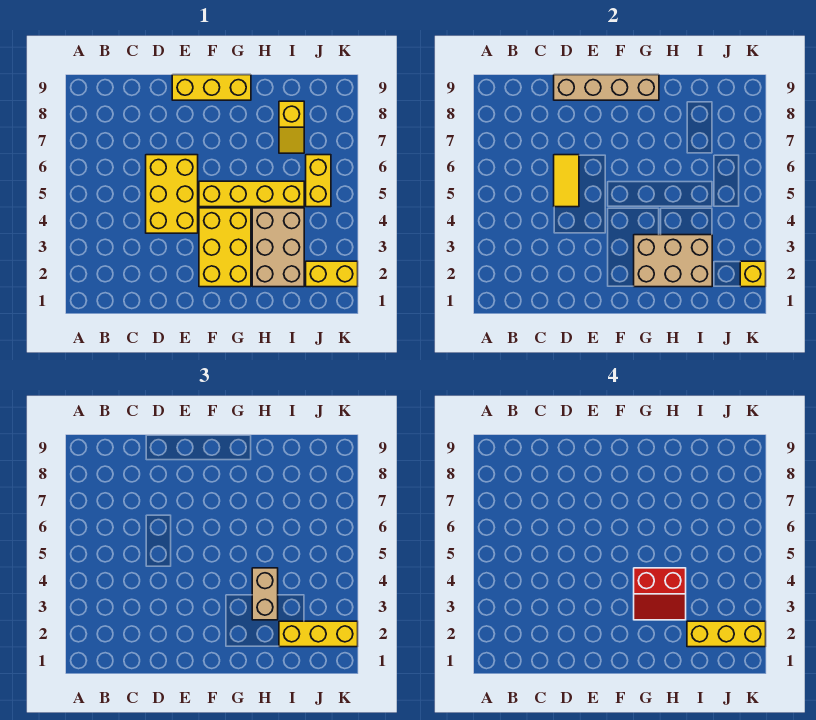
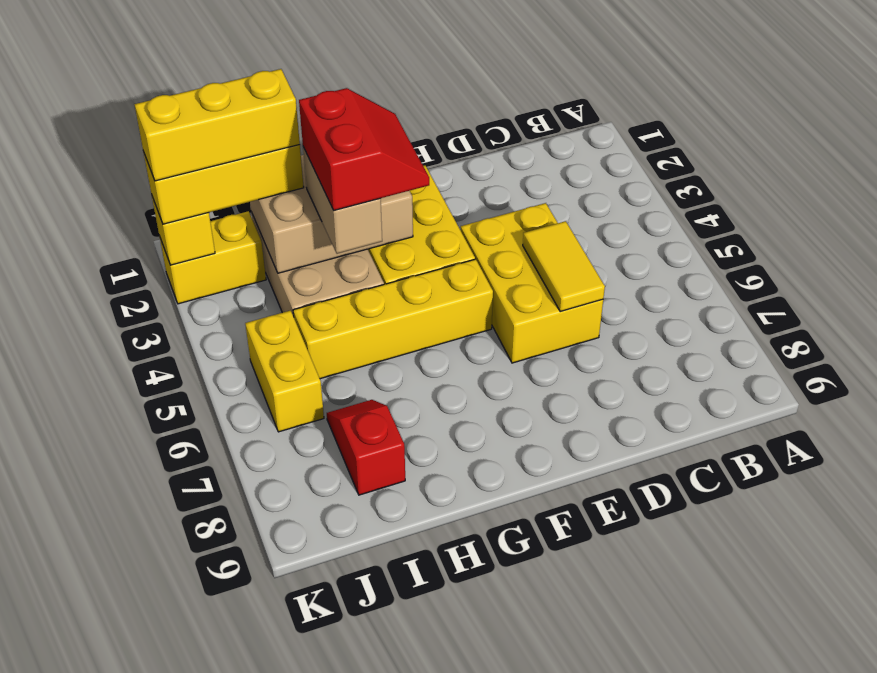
tan 1x4 brick [554,75,659,100] -> none
yellow 1x3 brick [172,75,251,100] -> none
red 2x2 slope [634,568,686,620] -> red 2x2 slope turned to [299,88,429,210]
yellow 1x2 slope [279,101,304,153] -> red 1x2 slope [327,400,405,495]

